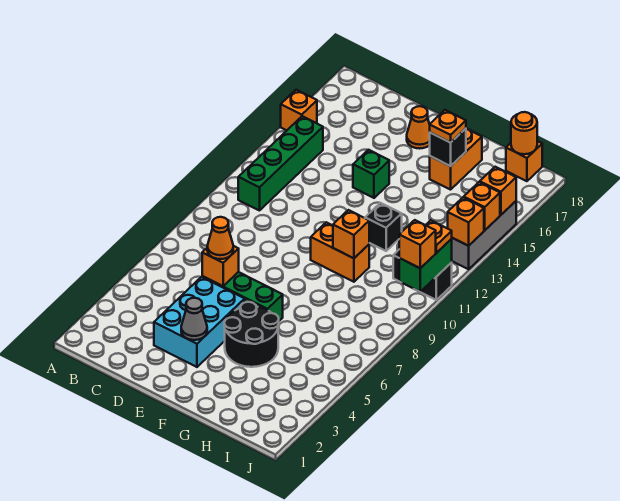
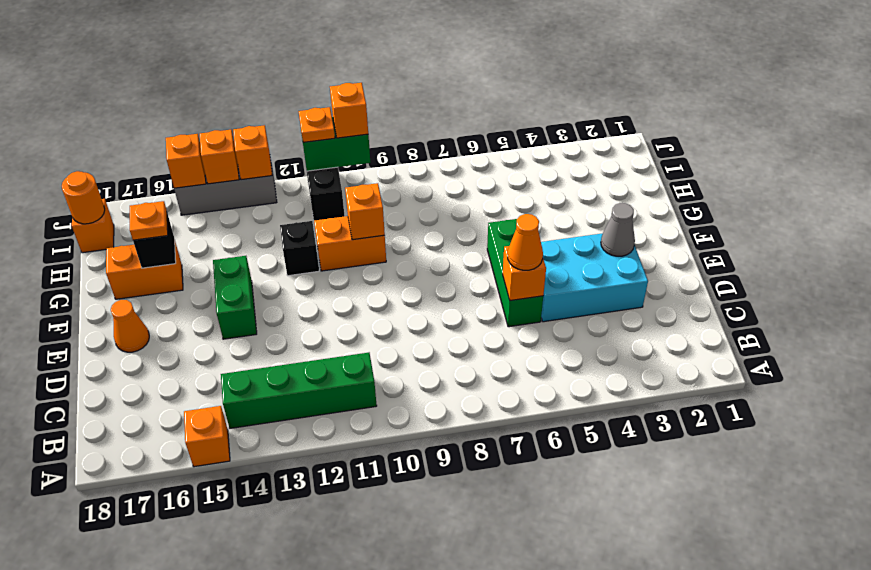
green 1x1 brick [353,150,389,198] -> green 1x2 brick [213,256,257,339]
black 2x2 round brick [224,302,279,367] -> none
orange 1x2 brick [311,222,369,282] -> orange 1x2 brick turned to [314,216,386,271]

